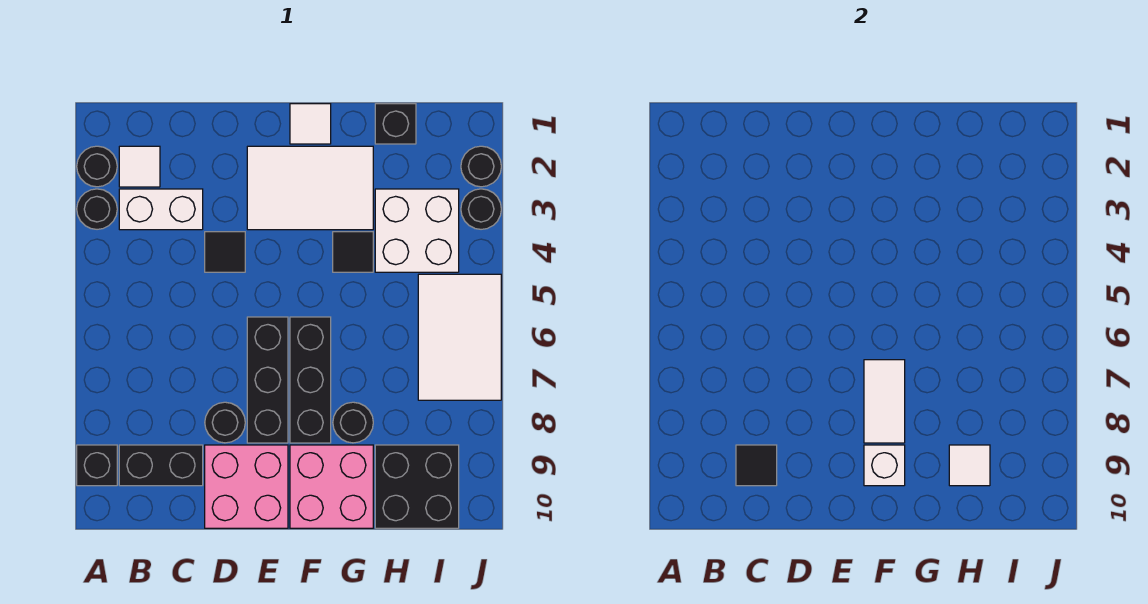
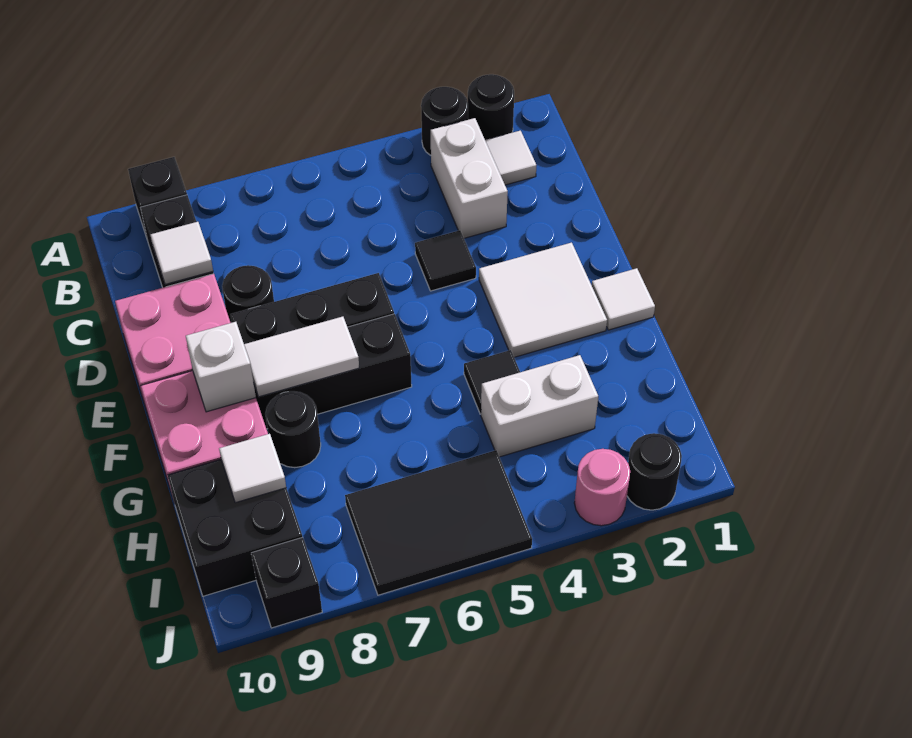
black 1x1 tile [736,445,777,486] -> white 1x1 tile [151,222,213,285]
white 2x3 tile [247,146,373,230] -> white 2x2 tile [479,243,607,357]
black 1x1 brick [375,104,416,144] -> black 1x1 brick moved to [251,537,322,628]
white 2x2 brick [375,189,459,272] -> white 1x2 brick [481,355,598,457]
white 2x3 tile [418,274,501,400] -> black 2x3 tile [345,450,532,595]
black 1x1 round brick [461,189,501,229] -> pink 1x1 round brick [574,449,630,526]

